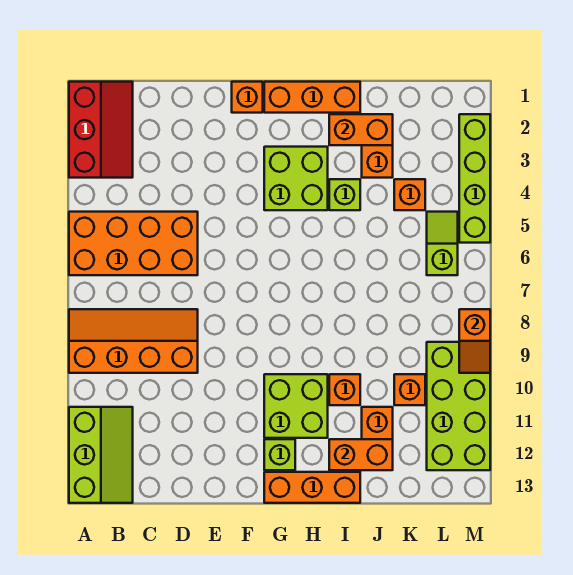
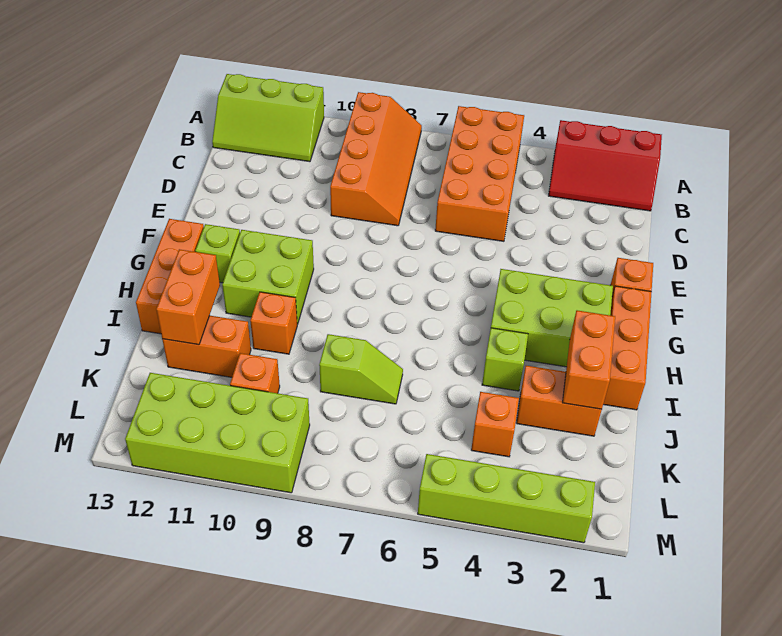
lime 2x2 brick [264,147,328,210] -> lime 2x3 brick [491,269,613,367]
lime 1x2 slope [427,212,458,275] -> lime 1x2 slope moved to [319,334,403,404]
orange 1x2 slope [459,309,490,373] -> none

